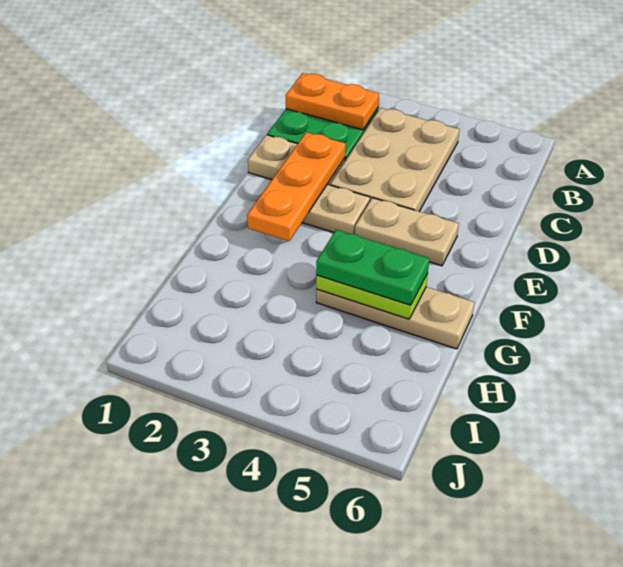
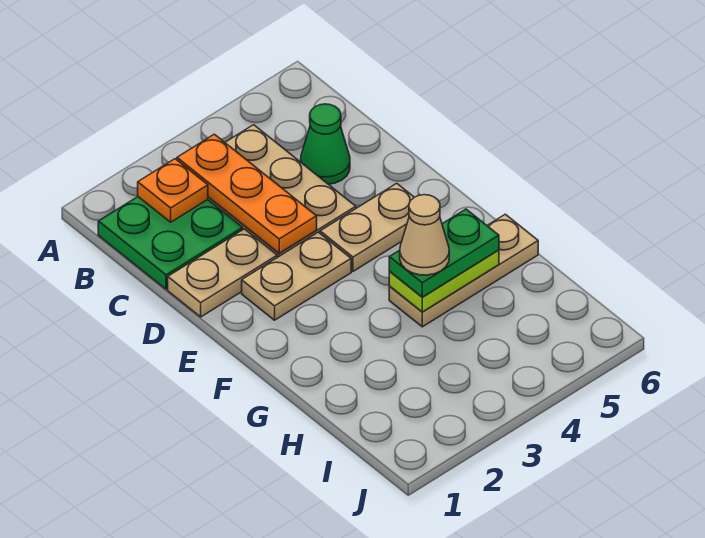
orange 1x2 plate [286,73,379,130] -> orange 1x1 plate [138,159,208,222]
none -> green 1x1 cone [301,104,350,184]
orange 1x3 plate [247,132,346,241] -> orange 1x3 plate moved to [177,134,317,253]
none -> tan 1x1 cone [400,195,449,275]

